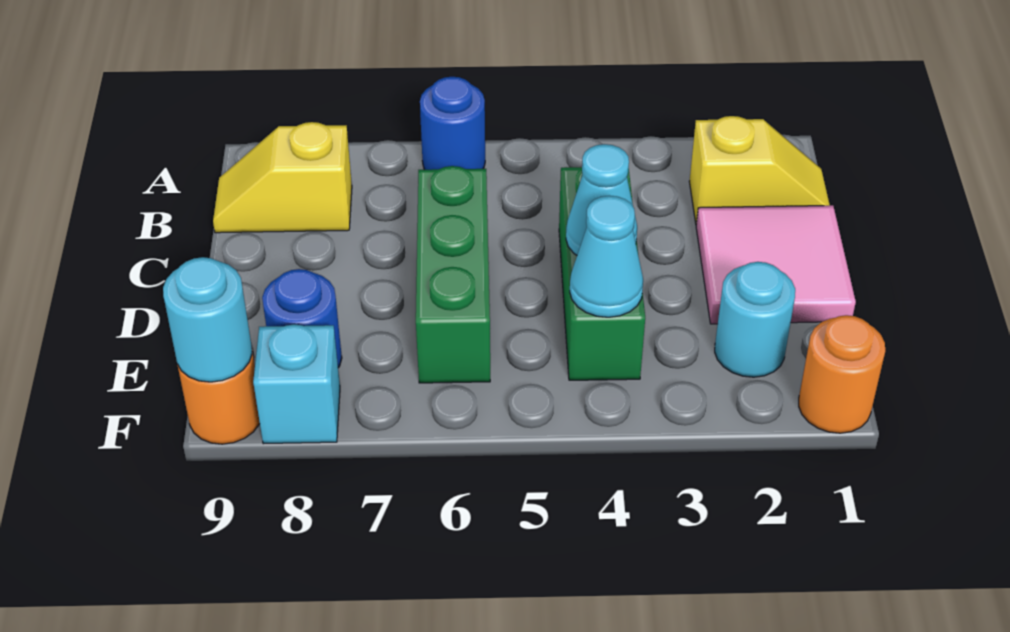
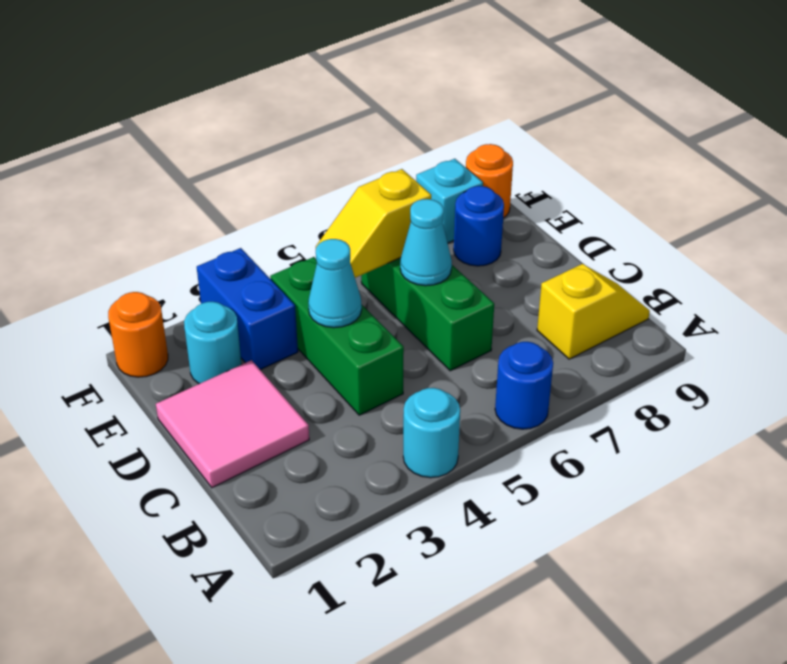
yellow 1x2 slope [689,116,830,224] -> yellow 1x2 slope moved to [316,169,431,278]
none -> blue 1x2 brick [197,248,298,370]
cyan 1x1 cone [570,196,643,317] -> cyan 1x1 cone moved to [400,199,452,286]
cyan 1x1 round brick [163,257,252,382] -> cyan 1x1 round brick moved to [403,388,460,478]

